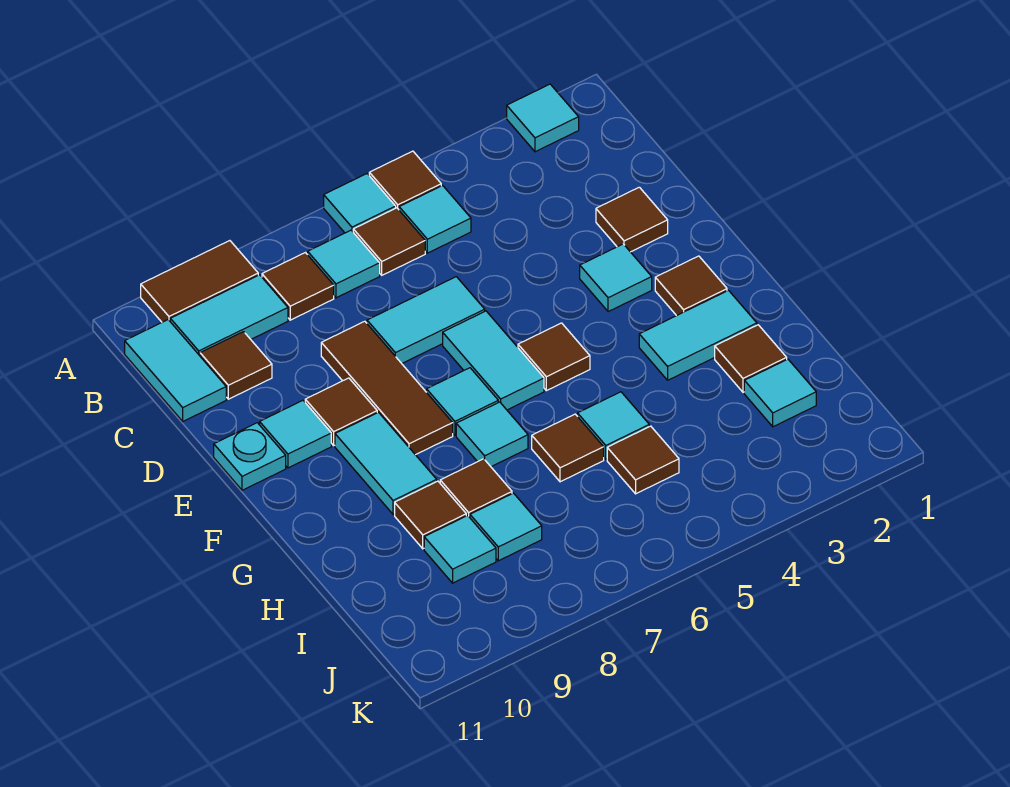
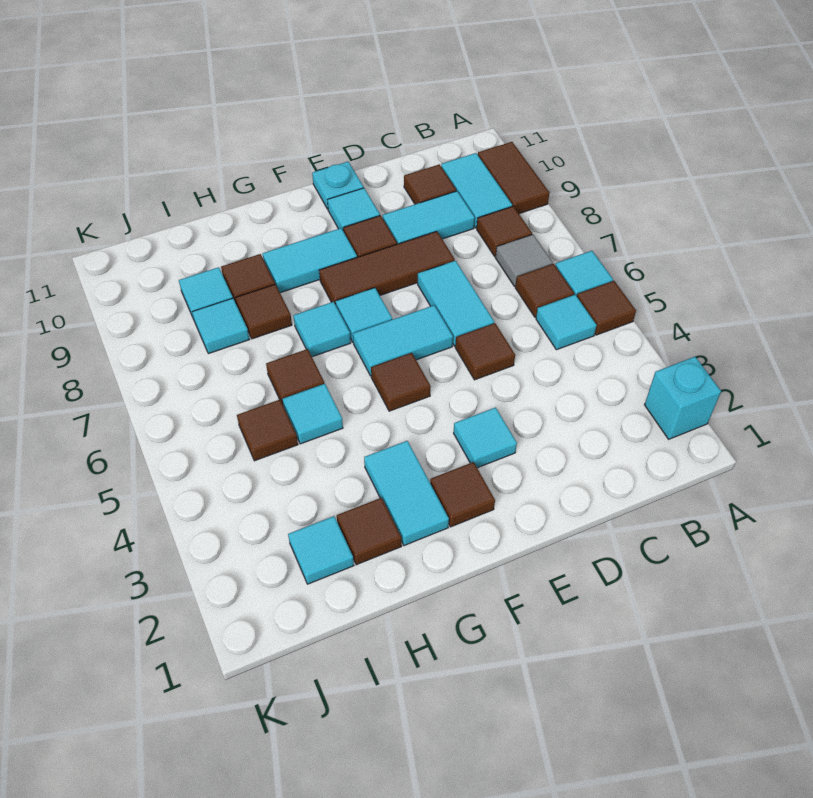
cyan 1x1 tile [507,84,579,152] -> cyan 1x1 brick [645,357,721,439]
cyan 1x1 tile [308,230,380,298] -> grey 1x1 tile [496,235,553,286]
cyan 1x2 tile [125,320,226,421] -> cyan 1x2 tile moved to [383,191,475,244]
brown 1x1 tile [596,187,668,252] -> brown 1x1 tile moved to [455,323,515,380]

